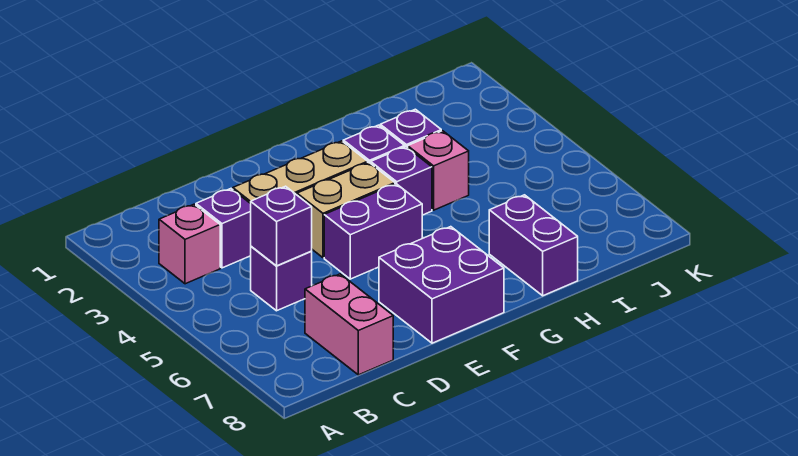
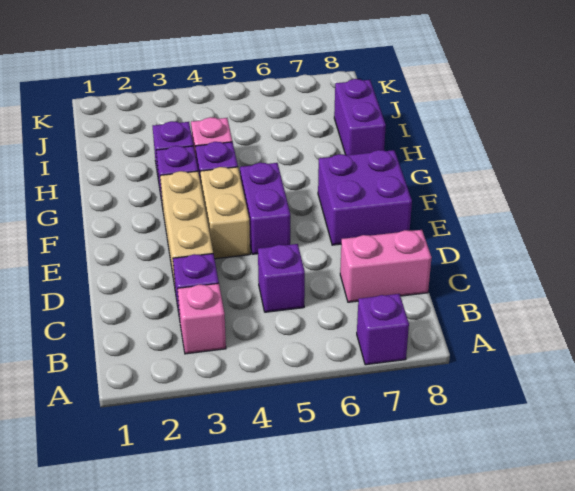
purple 1x1 brick [251,186,312,266] -> purple 1x1 brick moved to [357,294,409,365]
purple 1x2 brick [489,195,578,296] -> purple 1x2 brick turned to [334,79,386,155]

